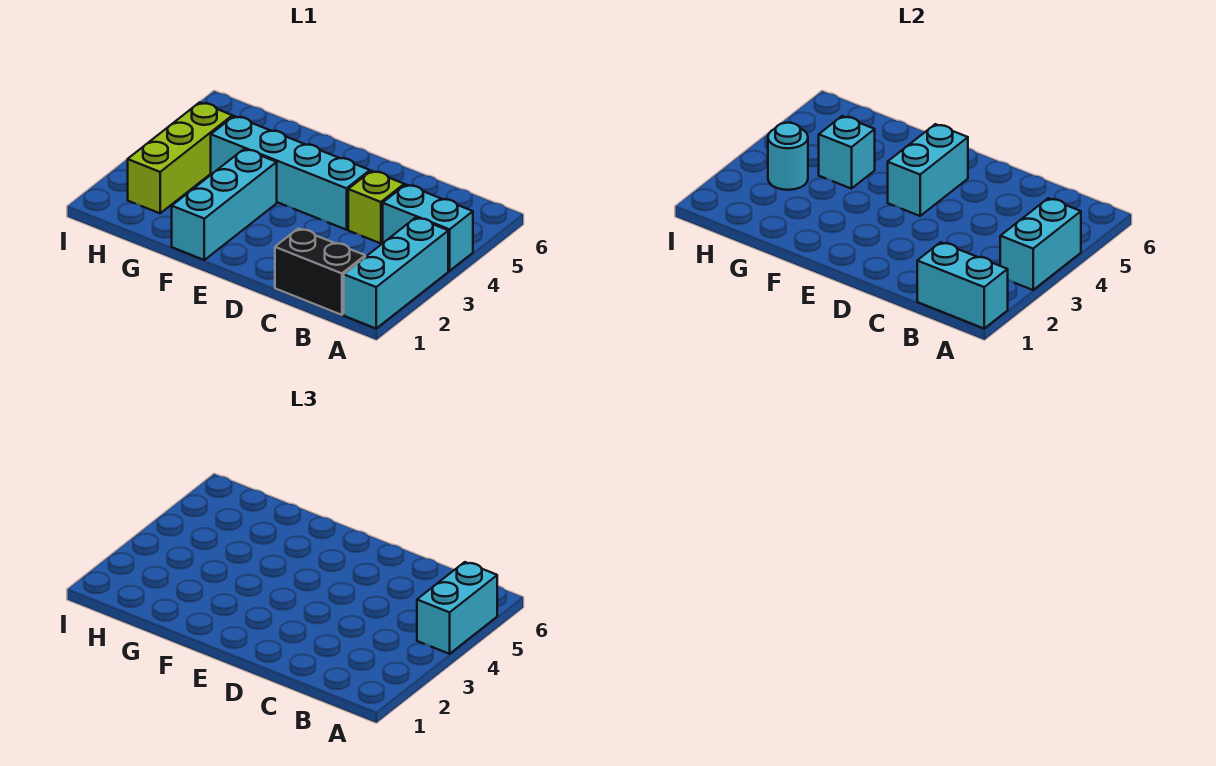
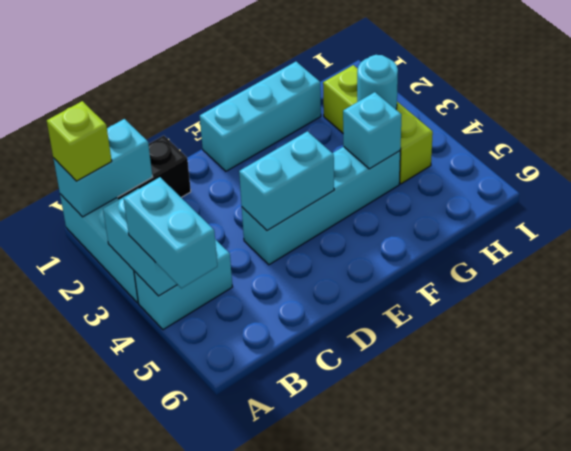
lime 1x1 brick [348,171,404,243] -> lime 1x1 brick moved to [47,101,112,181]
cyan 1x2 brick [888,124,968,216] -> cyan 1x2 brick turned to [239,131,334,231]
cyan 1x3 brick [172,149,277,260] -> cyan 1x3 brick turned to [200,62,321,171]

